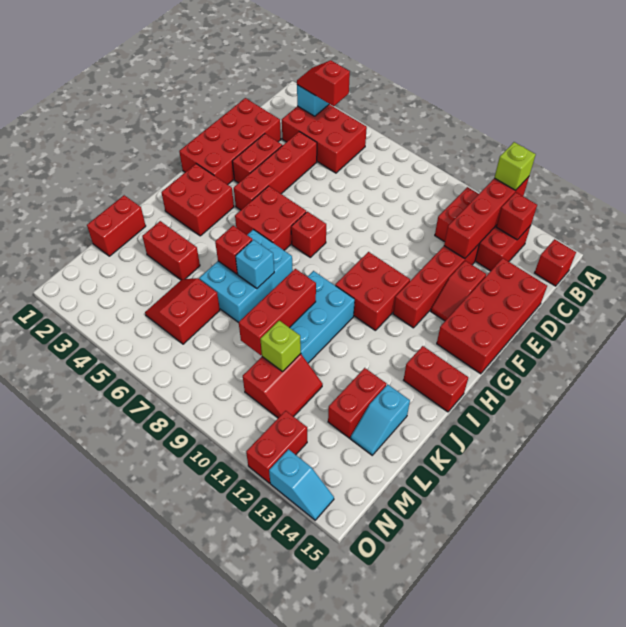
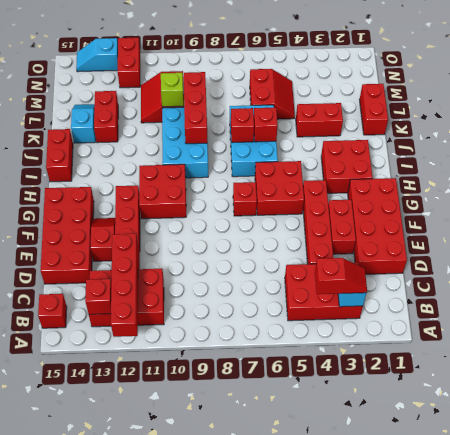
lime 1x1 brick [494,142,536,191] -> none
red 1x2 brick [404,346,468,412] -> red 1x2 brick turned to [46,129,73,182]
cyan 1x1 brick [236,240,274,288] -> red 1x1 brick [231,108,254,143]

